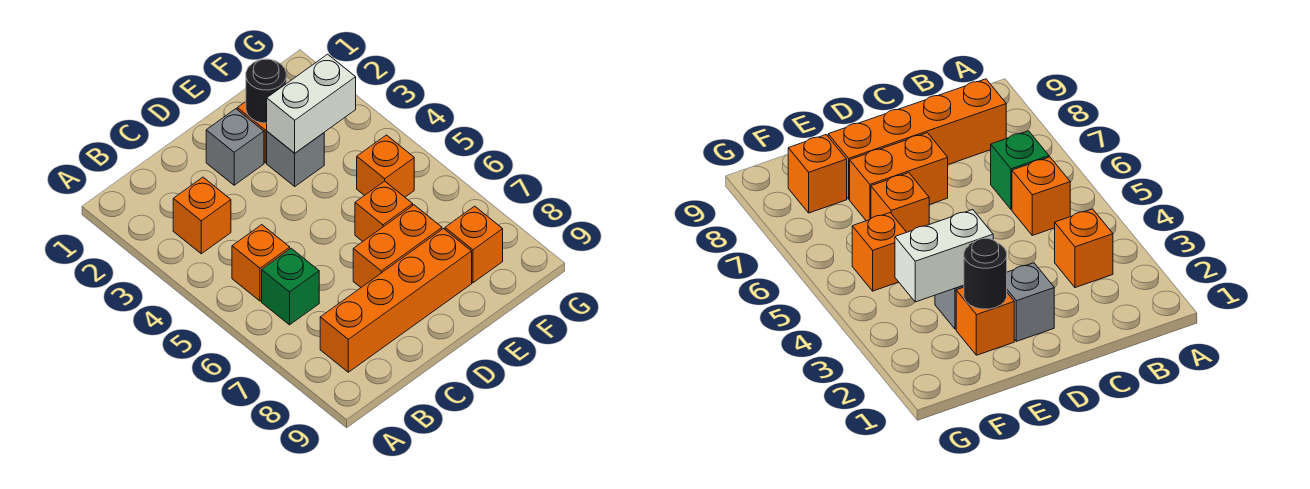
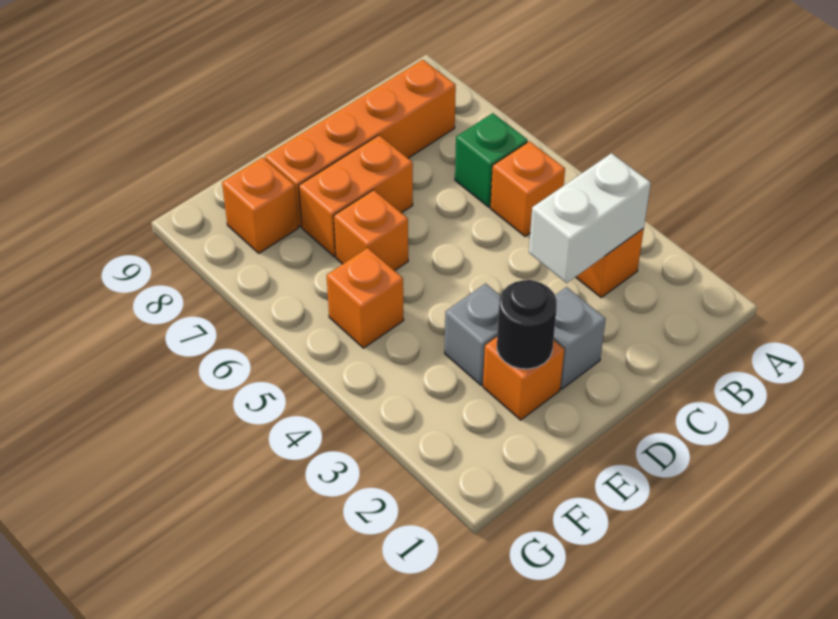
white 1x2 brick [267,54,356,153] -> white 1x2 brick moved to [529,153,651,283]

